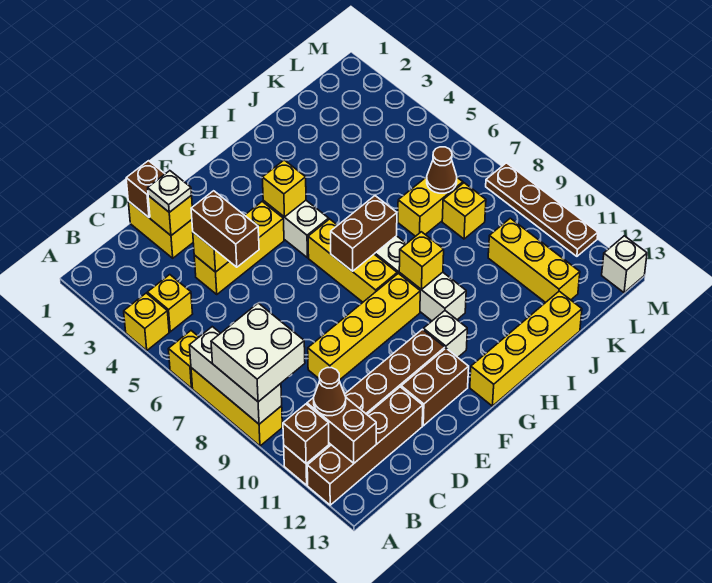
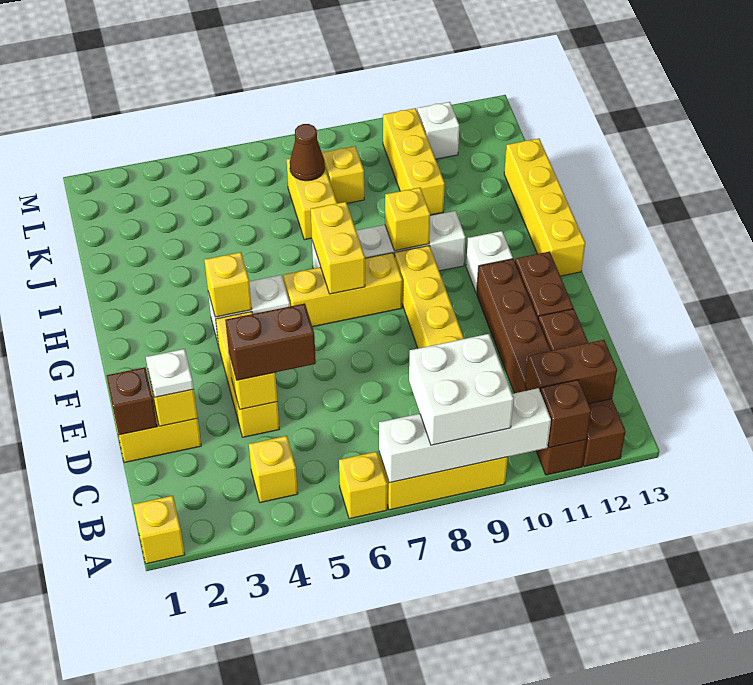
yellow 1x1 brick [124,293,169,350] -> yellow 1x1 brick moved to [133,496,185,564]
white 1x3 brick [190,327,282,424] -> white 1x4 brick [379,388,551,483]
brown 1x1 cone [314,368,346,416] -> none
brown 1x2 brick [331,196,397,271] -> yellow 1x2 brick [311,202,365,294]
yellow 1x3 brick [488,218,580,303] -> yellow 1x3 brick turned to [383,108,445,215]
brown 1x4 plate [486,163,598,256] -> none
white 1x1 brick [602,236,647,293] -> white 1x1 brick moved to [417,102,459,159]

